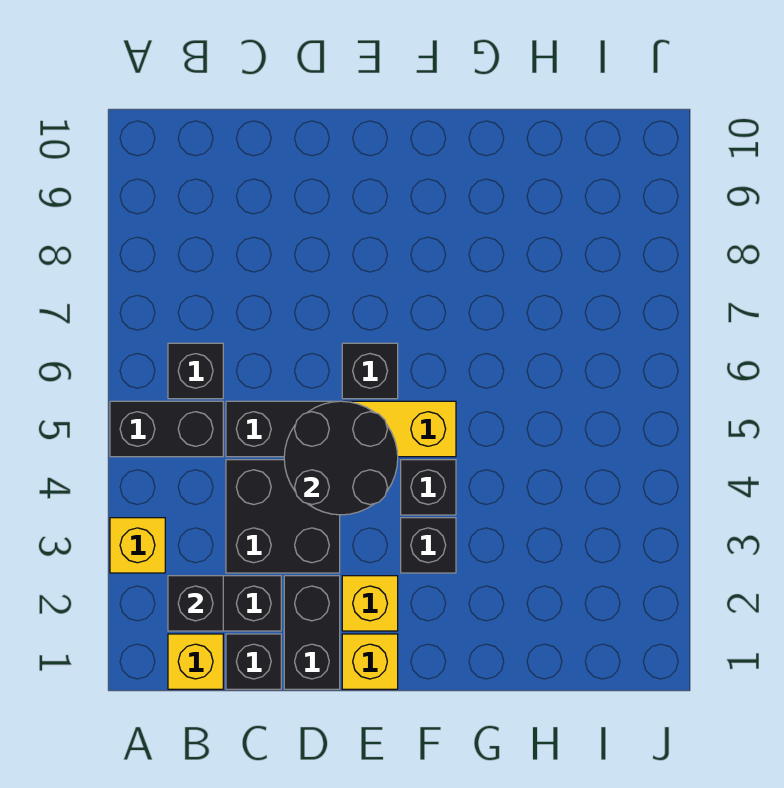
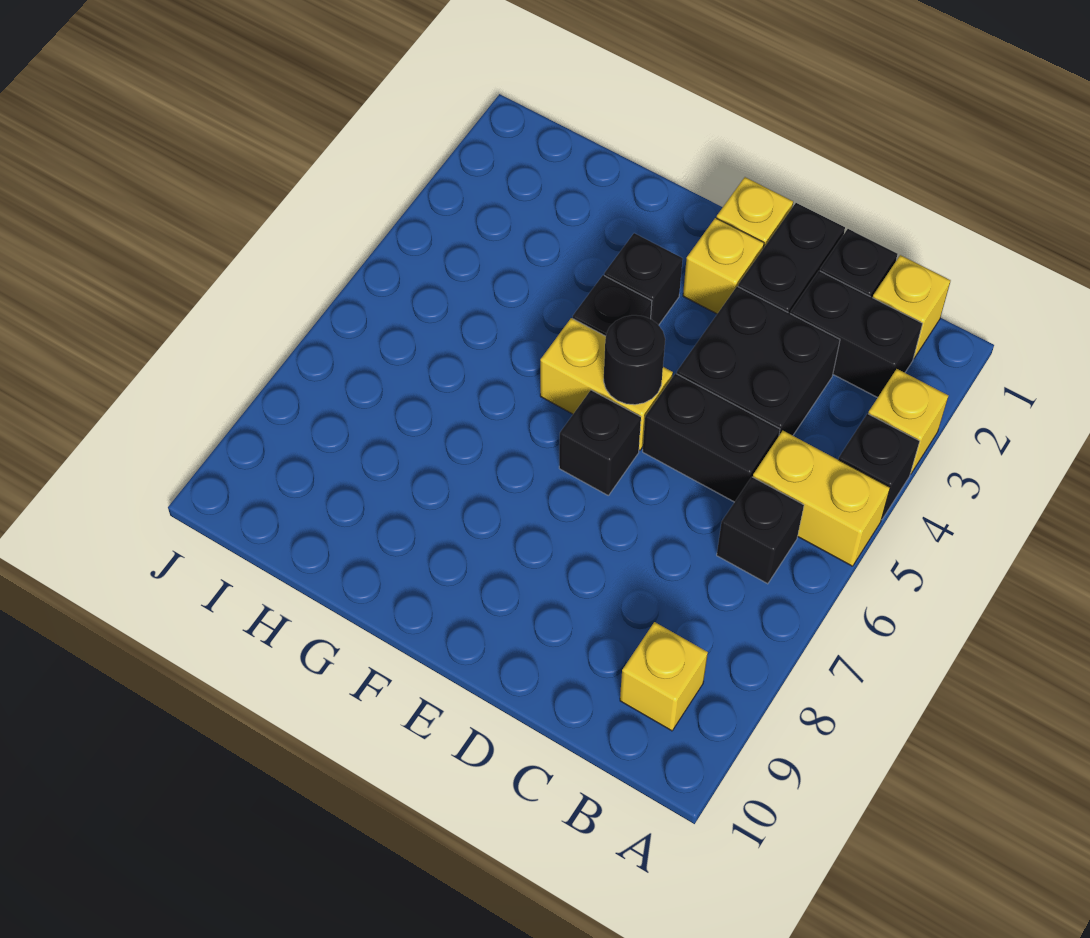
black 1x2 brick [110,401,223,457] -> yellow 1x2 brick [753,431,890,566]
black 1x1 brick [168,576,223,631] -> black 1x1 brick moved to [838,414,920,520]
none -> yellow 1x1 brick [620,622,708,731]
black 2x2 round brick [284,401,398,515] -> black 1x1 round brick [604,315,665,405]

